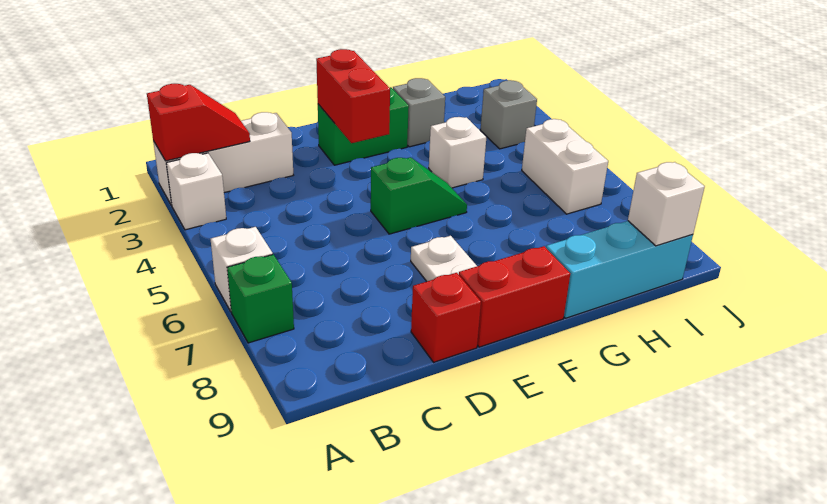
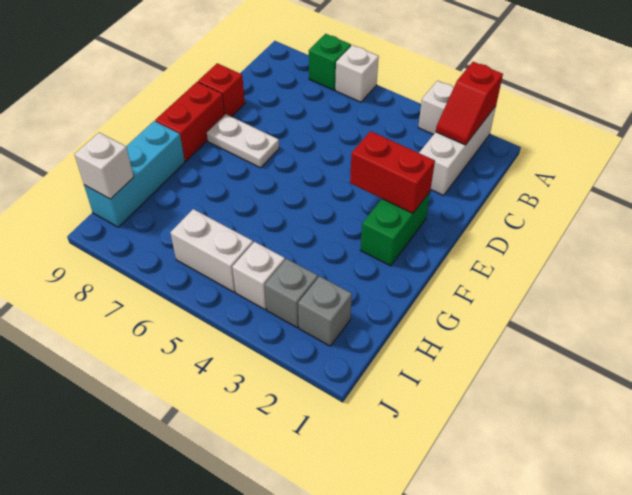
green 1x2 slope [371,157,467,234] -> none
grey 1x1 brick [393,78,445,147] -> grey 1x1 brick moved to [298,276,352,346]
white 1x1 brick [429,117,486,188] -> white 1x1 brick moved to [232,242,285,309]

